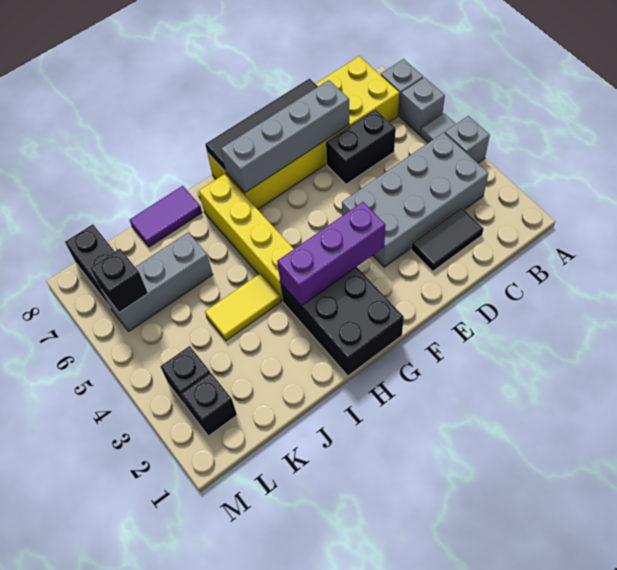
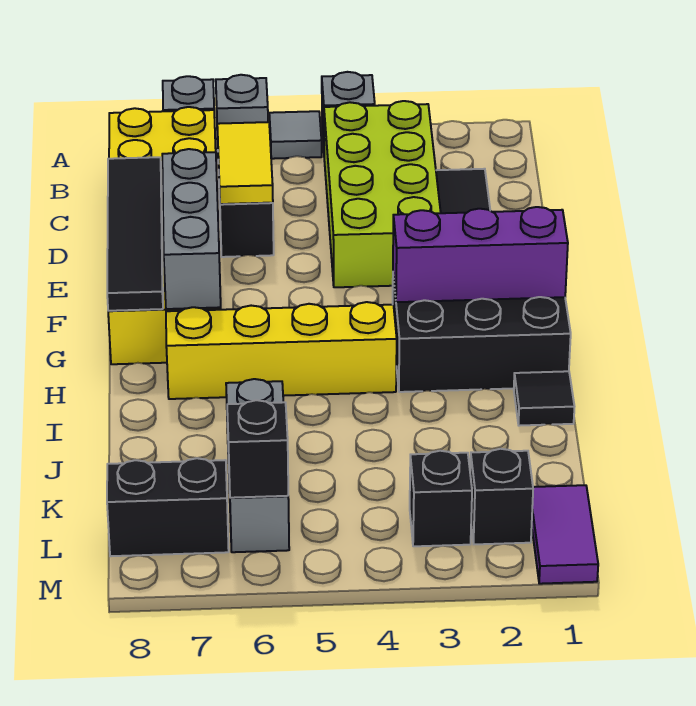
grey 2x4 brick [342,133,488,267] -> lime 2x4 brick [324,101,441,287]
grey 1x4 brick [221,80,349,193] -> grey 1x3 brick [162,149,221,309]
purple 1x3 brick [277,202,386,306] -> purple 1x3 brick turned to [393,207,568,302]
none -> black 1x1 tile [514,371,574,426]
yellow 1x2 tile [205,274,281,341] -> yellow 1x2 tile moved to [217,122,273,204]
purple 1x2 tile [130,186,202,247] -> purple 1x2 tile moved to [532,485,598,584]

